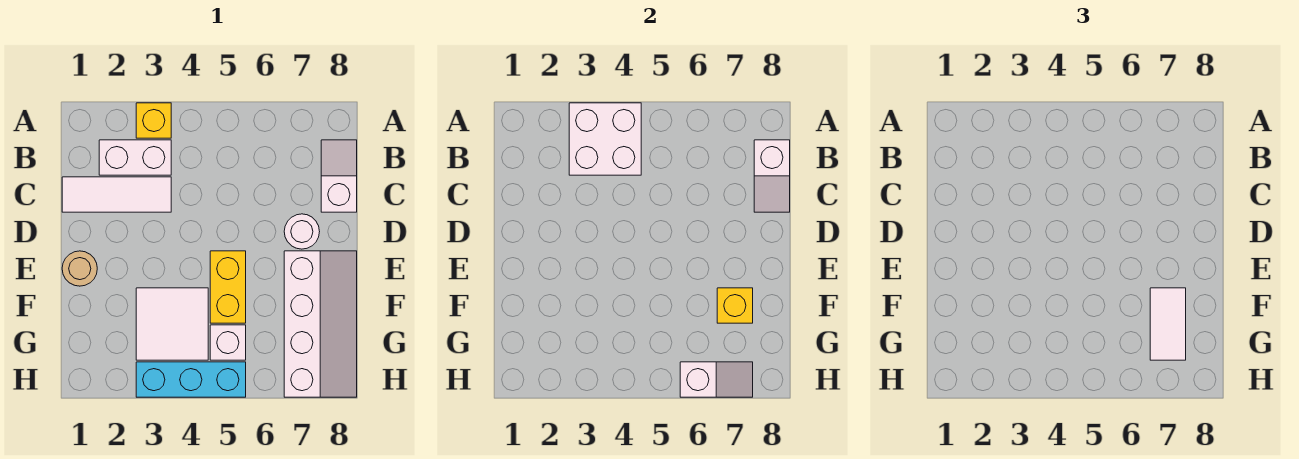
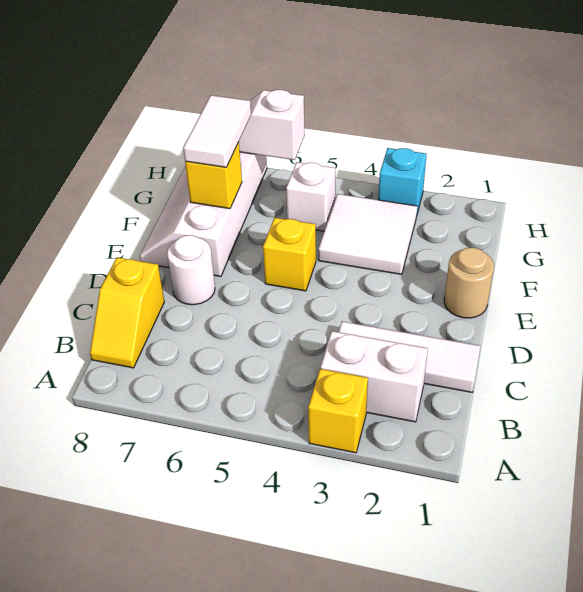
white 2x2 brick [569,103,641,175] -> none
white 1x2 slope [321,140,357,212] -> yellow 1x2 slope [90,257,164,368]
white 1x2 slope [754,140,790,212] -> none
yellow 1x2 brick [210,251,246,323] -> yellow 1x1 brick [263,218,316,291]
cyan 1x3 brick [136,362,246,397] -> cyan 1x1 brick [378,148,427,213]

